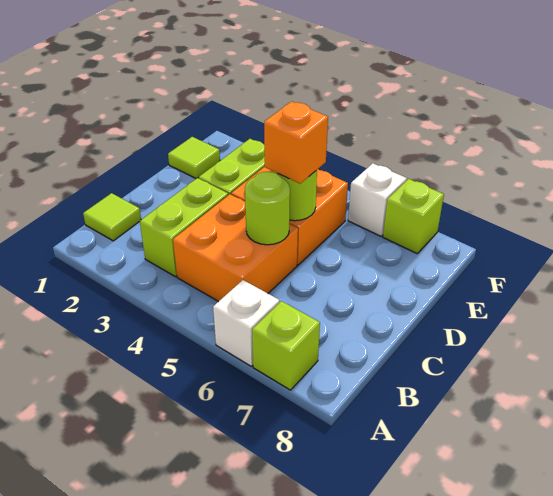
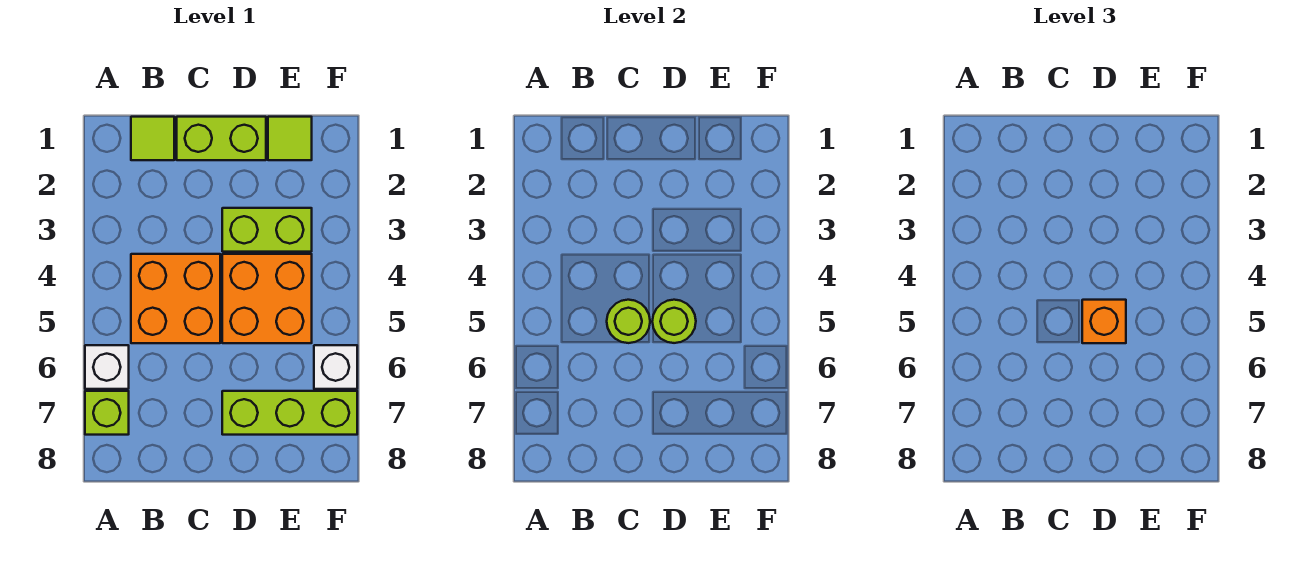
lime 1x2 brick [140,178,228,277] -> lime 1x2 brick moved to [177,117,266,160]
lime 1x1 brick [383,179,444,253] -> lime 1x3 brick [222,391,357,435]

